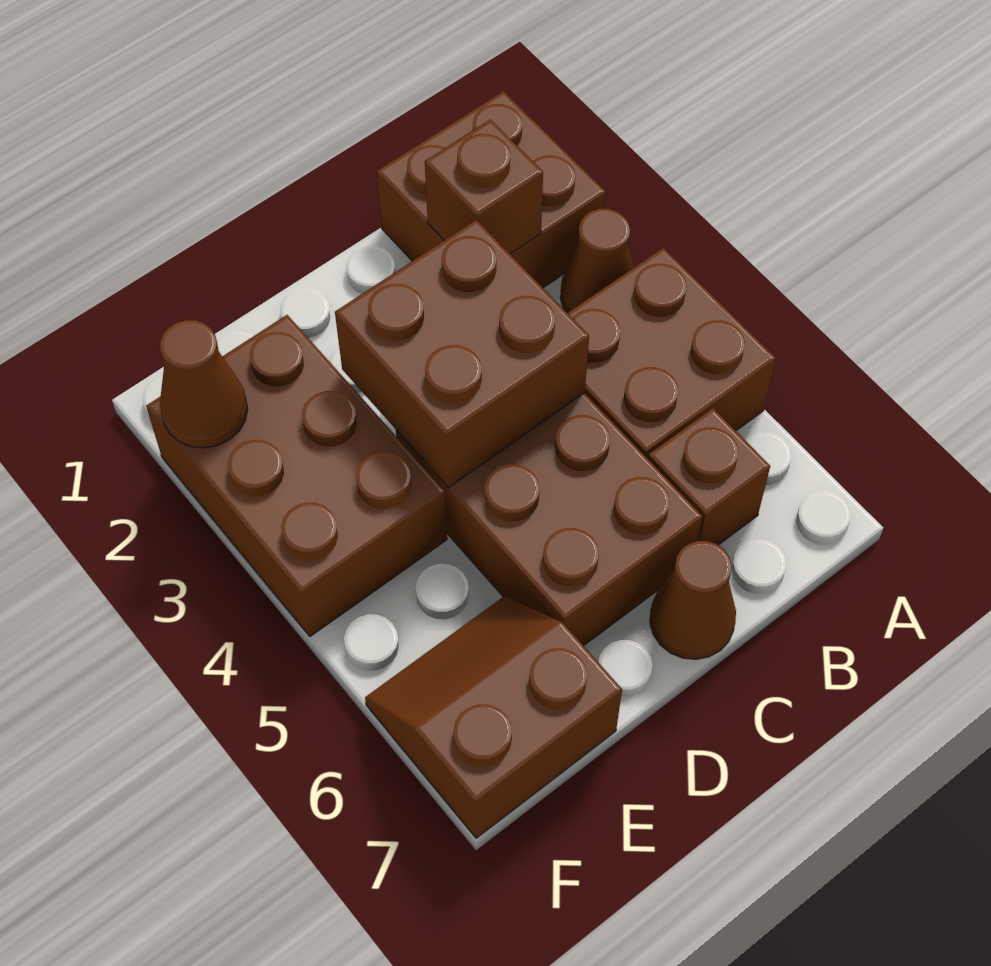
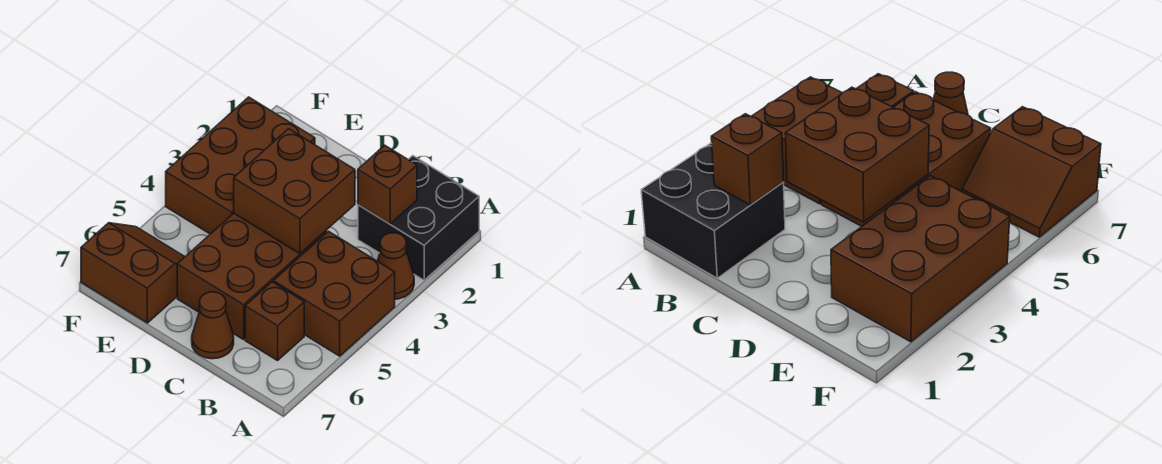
brown 2x2 brick [377,91,606,288] -> black 2x2 brick [358,156,479,280]
brown 1x1 cone [160,320,248,448] -> none

